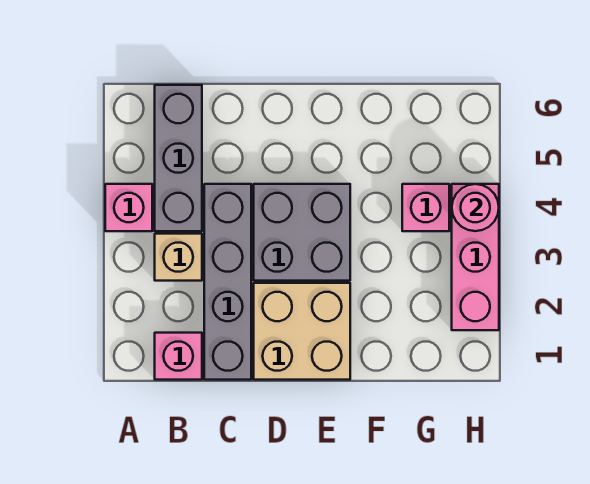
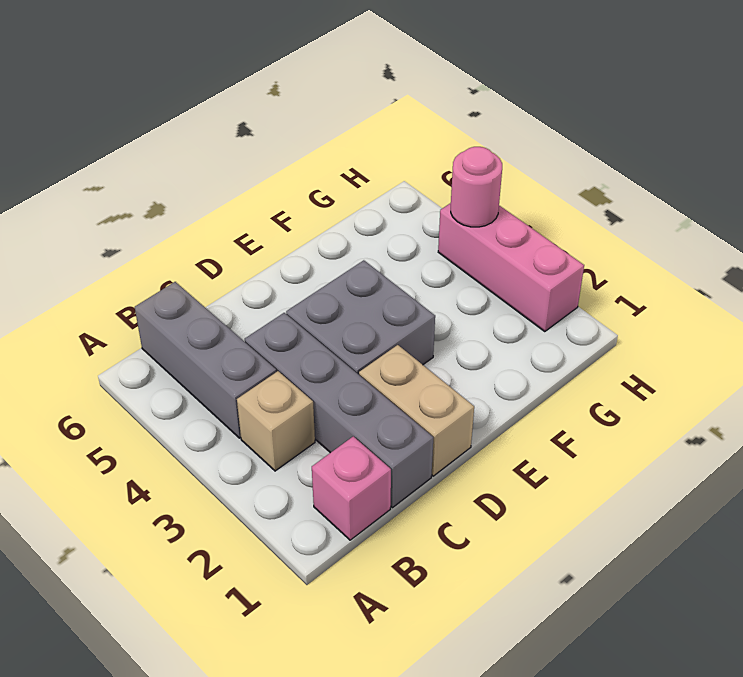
pink 1x1 brick [105,184,152,231] -> none
tan 2x2 brick [254,283,350,380] -> tan 1x2 brick [359,345,474,476]
pink 1x1 brick [402,184,449,231] -> none

